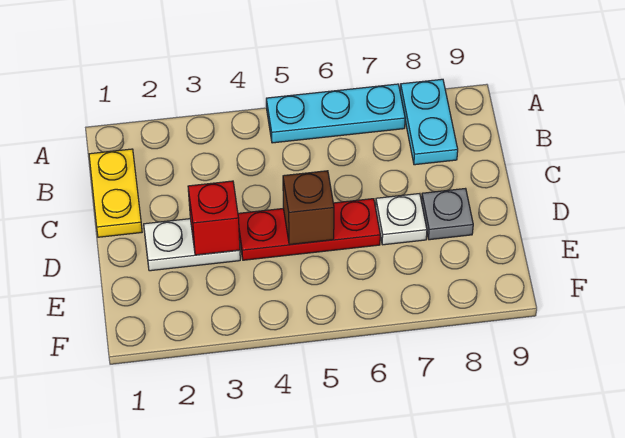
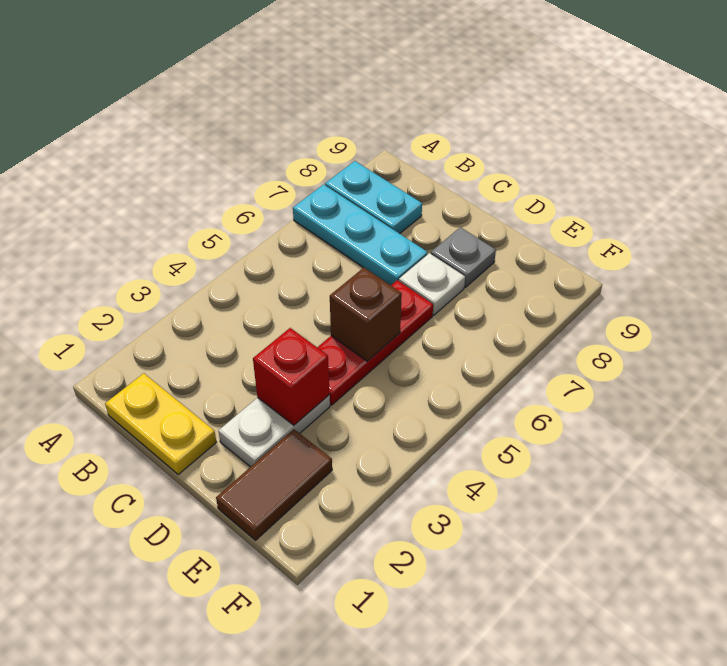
cyan 1x3 plate [266,84,405,143] -> cyan 1x3 plate turned to [293,184,428,285]
none -> brown 1x2 tile [216,429,332,540]

